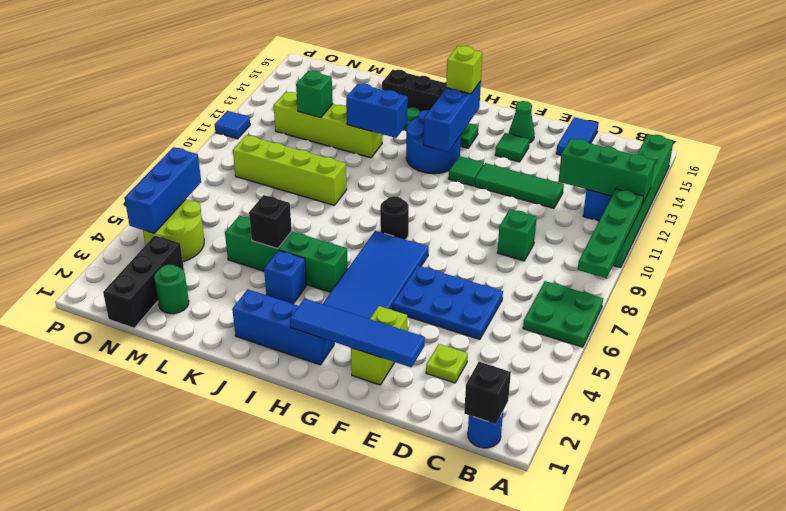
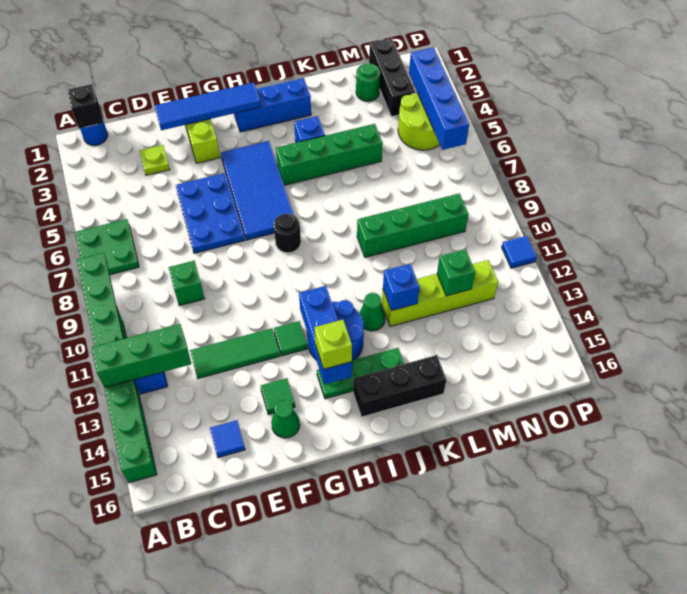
blue 2x3 plate [393,266,503,339] -> blue 2x3 plate turned to [176,173,245,253]
blue 1x2 tile [556,117,598,155] -> blue 1x1 tile [210,420,245,458]
none -> green 1x1 cone [359,293,385,331]
blue 1x2 brick [346,84,408,138] -> blue 1x1 brick [383,264,420,311]
black 1x1 brick [249,195,292,249] -> none
lime 1x4 brick [233,135,347,205] -> green 1x4 brick [357,193,469,257]
blue 1x3 brick [125,147,201,233] -> blue 1x4 brick [409,47,469,150]

